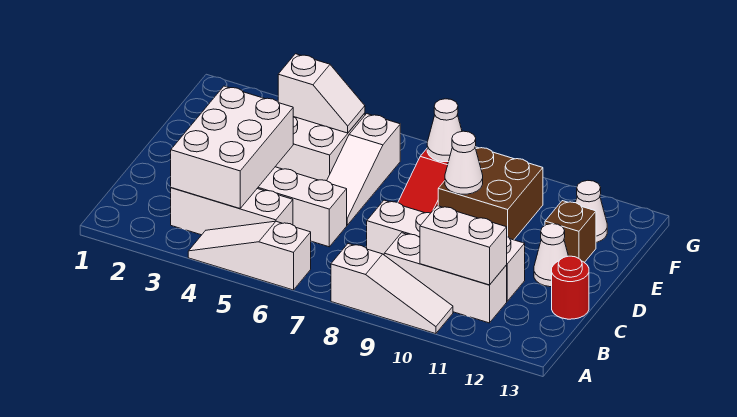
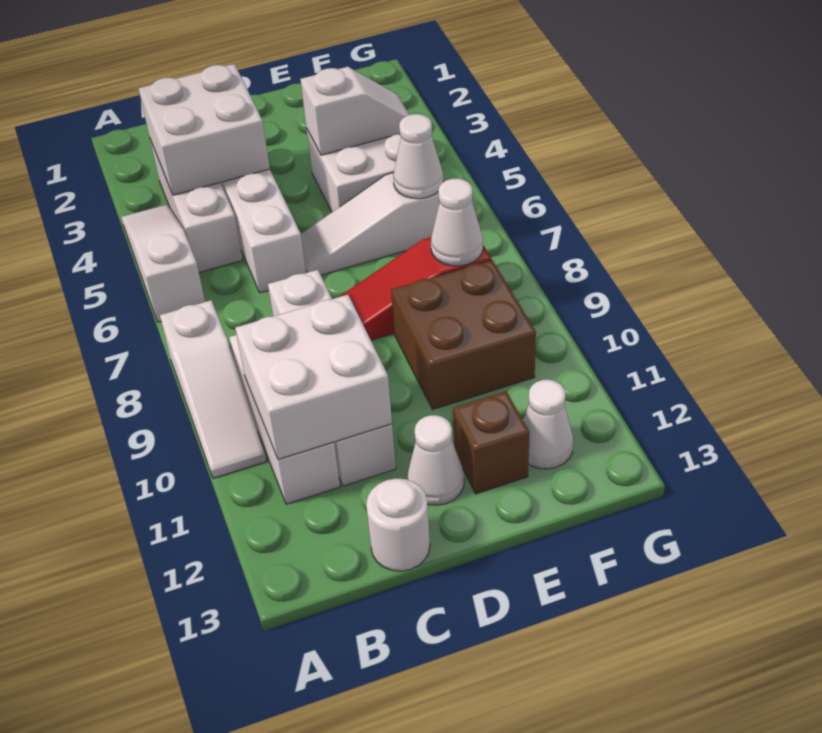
white 2x3 brick [171,86,293,208] -> white 2x2 brick [138,64,270,195]
white 1x2 brick [420,206,507,285] -> white 2x2 brick [235,295,392,459]
red 1x1 round brick [552,256,589,319] -> white 1x1 round brick [366,479,430,571]
white 1x1 cone [445,131,483,194] -> white 1x1 cone moved to [393,114,443,199]
white 1x2 slope [278,54,365,133] -> white 1x2 slope turned to [300,67,409,155]

